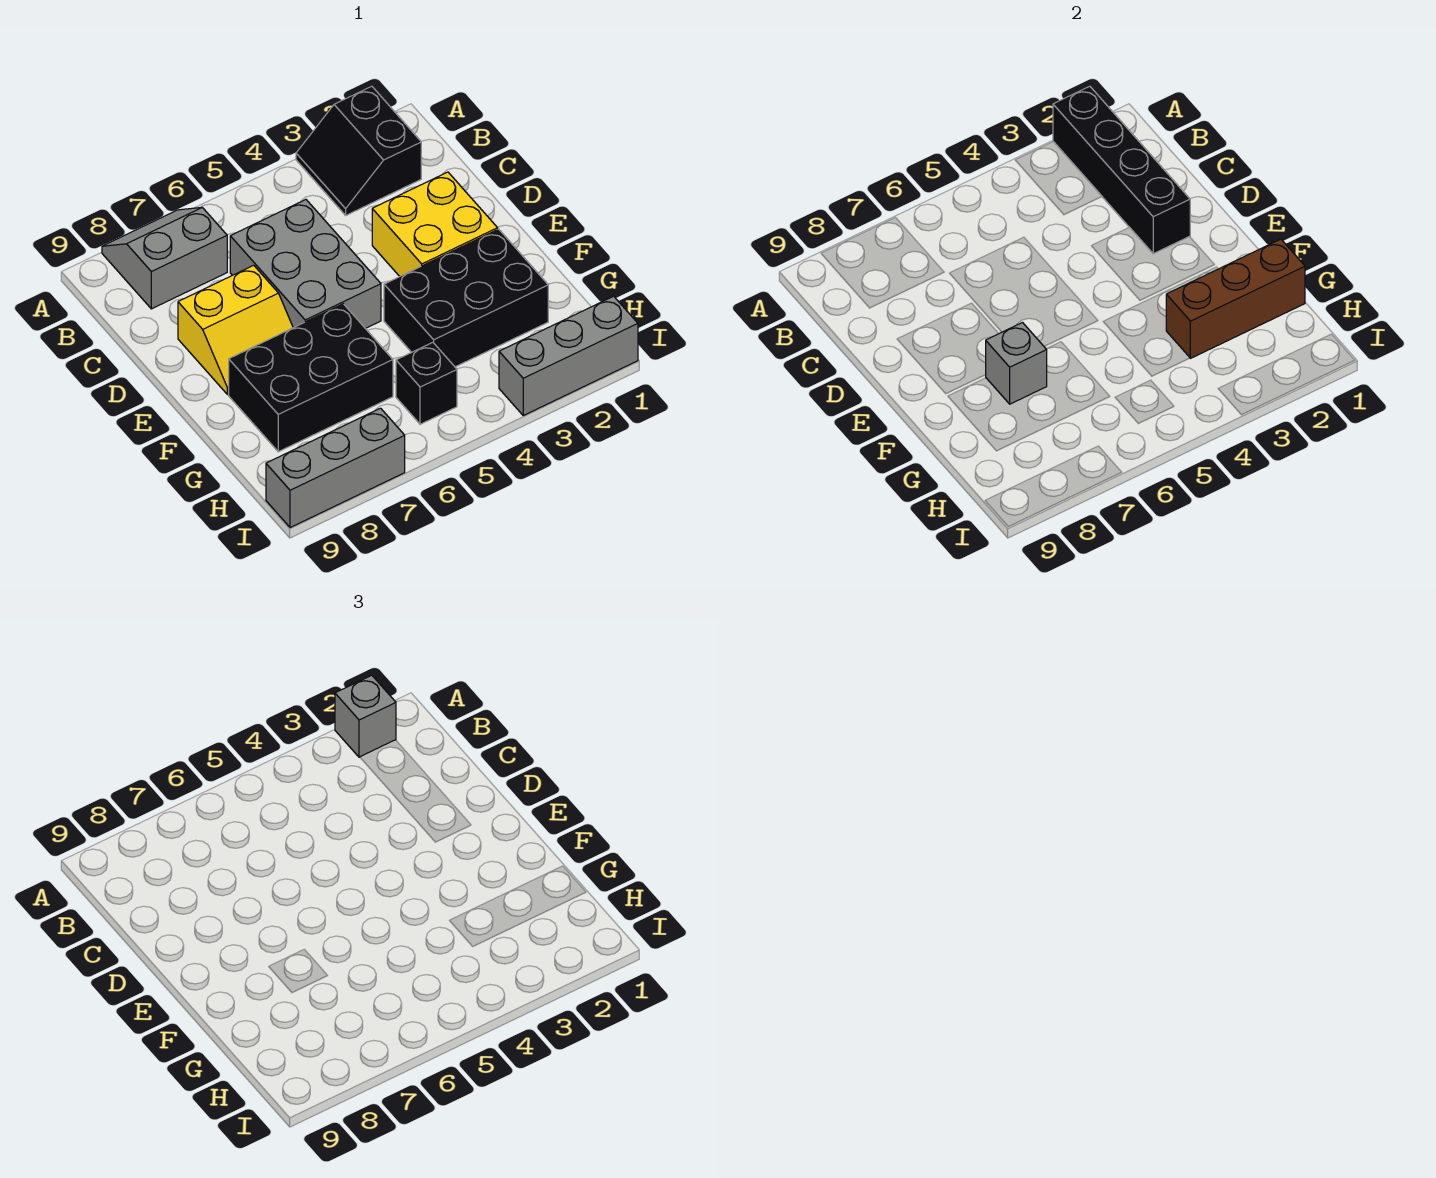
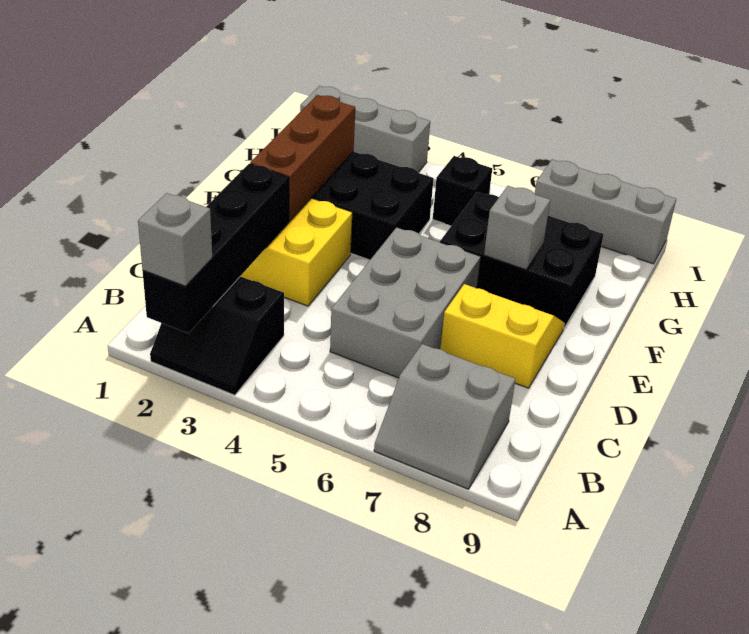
black 2x2 slope [296,86,421,215] -> black 2x2 slope turned to [150,276,284,395]
brown 1x3 brick [1166,239,1305,358] -> brown 1x3 brick turned to [250,95,355,221]

